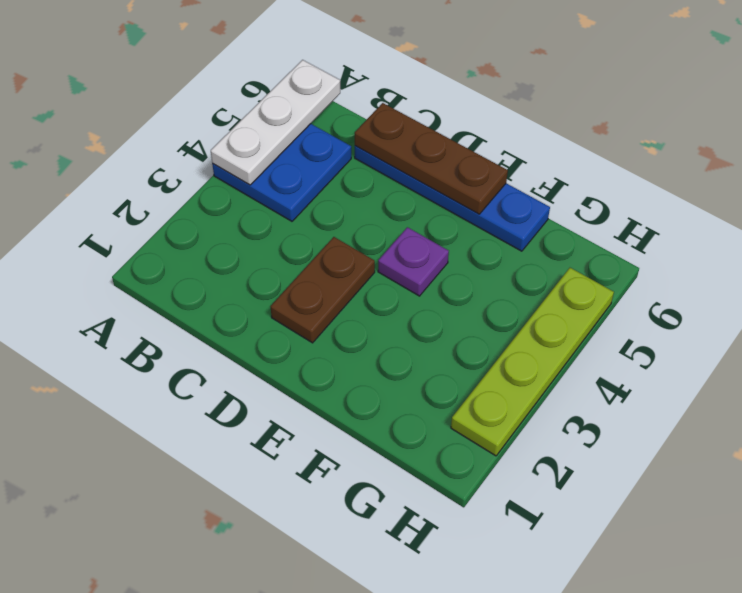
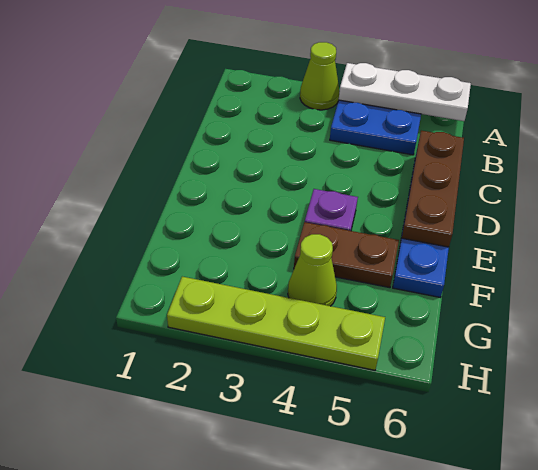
none -> lime 1x1 cone [300,42,339,110]
brown 1x2 plate [270,237,375,343] -> brown 1x2 plate moved to [294,222,399,288]
none -> lime 1x1 cone [288,234,337,306]

